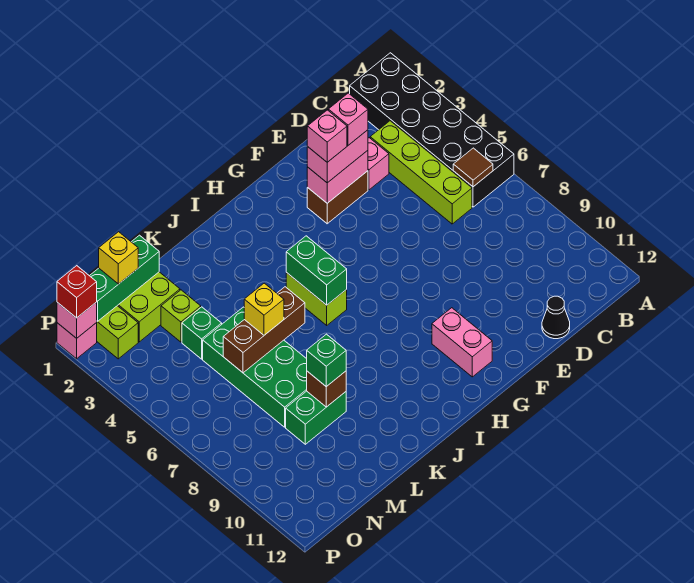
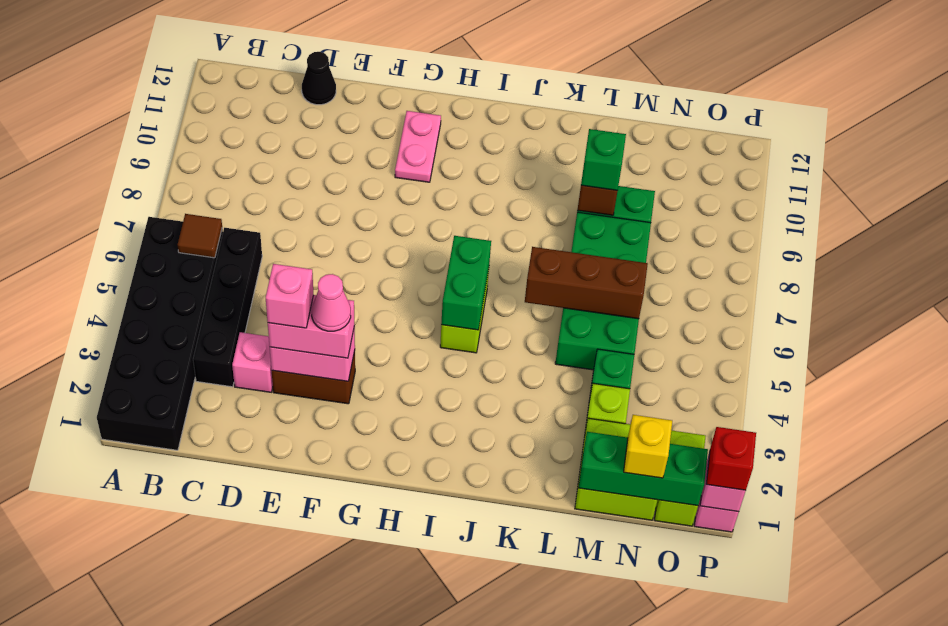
lime 1x4 brick [370,121,472,224] -> black 1x4 brick [193,228,262,387]
pink 1x1 brick [307,110,347,162] -> pink 1x1 cone [312,274,351,331]
pink 1x2 brick [432,308,492,377] -> pink 1x2 plate [395,111,441,182]
yellow 1x1 brick [244,283,284,335] -> none

